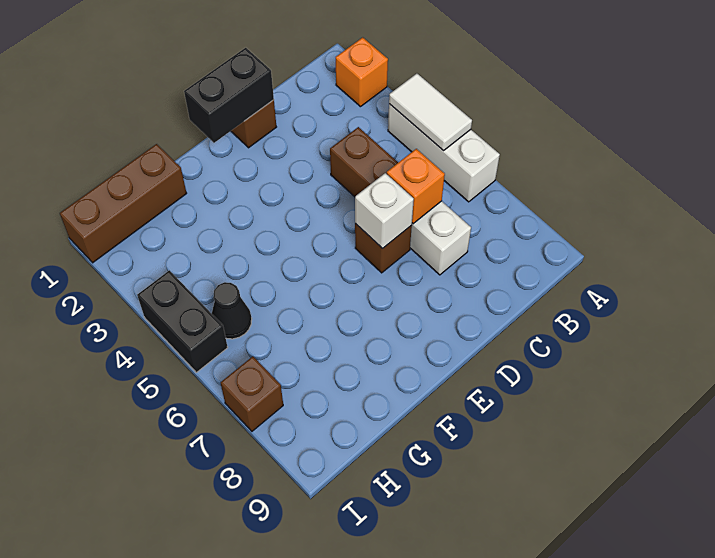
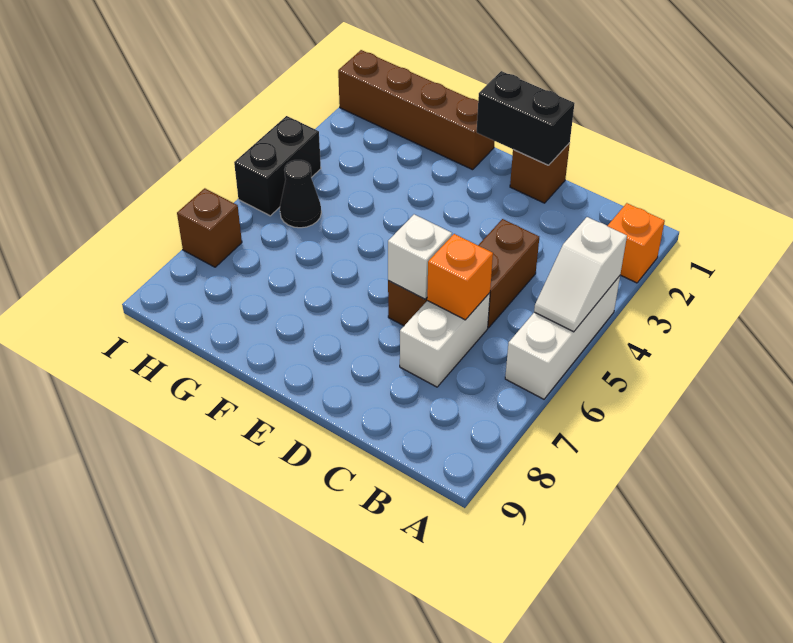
white 1x2 tile [389,74,472,151] -> white 1x2 slope [534,217,627,332]
brown 1x3 brick [60,144,187,263] -> brown 1x4 brick [338,50,495,170]

